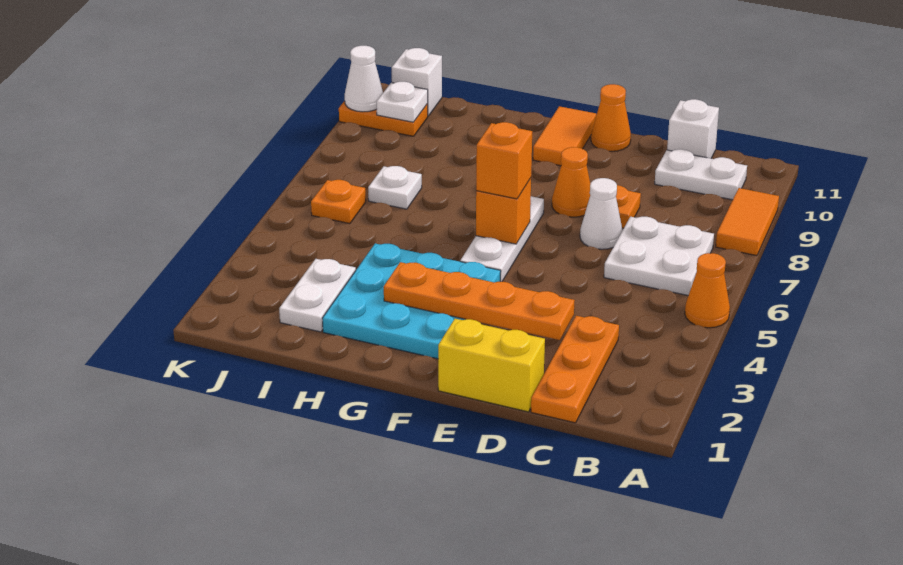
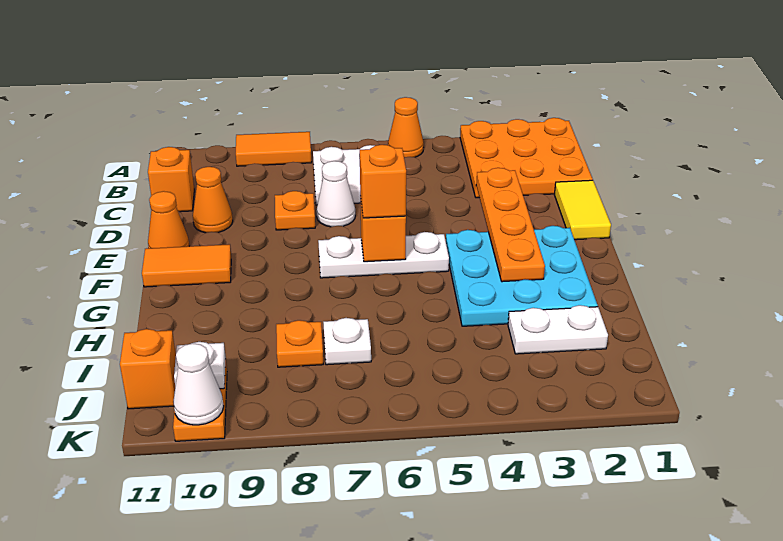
white 1x2 plate [655,149,747,200] -> none
orange 1x3 plate [531,316,619,423] -> orange 3x3 plate [460,118,593,198]
white 1x1 brick [667,99,719,158] -> orange 1x1 brick [148,147,194,212]
yellow 1x2 brick [438,319,545,412] -> yellow 1x2 tile [554,180,611,240]
orange 1x1 cone [552,147,590,217] -> orange 1x1 cone moved to [193,167,233,233]
orange 1x1 plate [311,180,366,224] -> orange 1x1 plate moved to [276,320,323,367]
white 1x1 brick [392,48,442,116] -> orange 1x1 brick [120,329,176,409]

